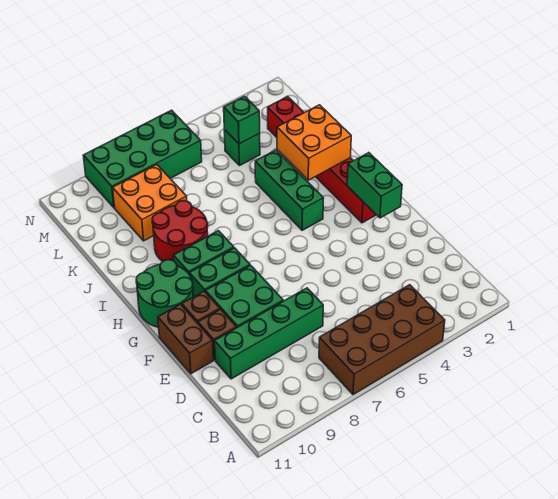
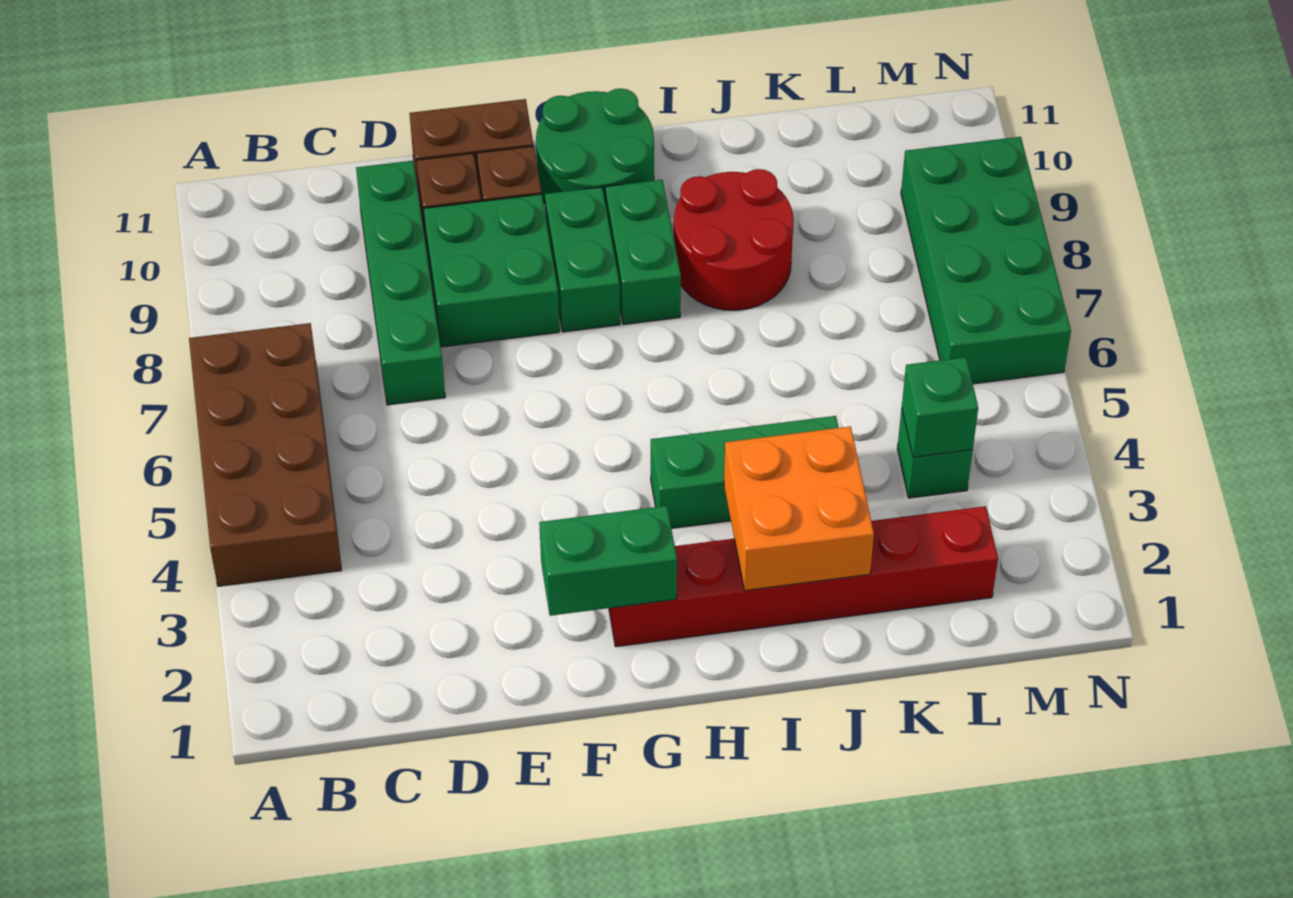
orange 2x2 brick [113,164,187,241] -> none

